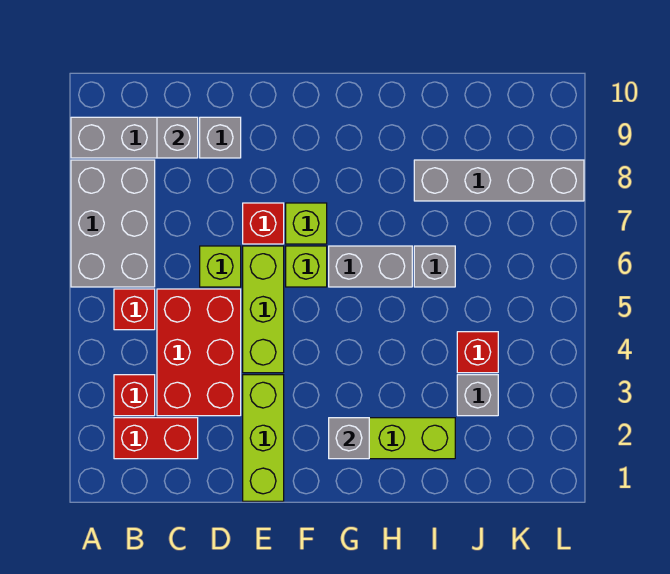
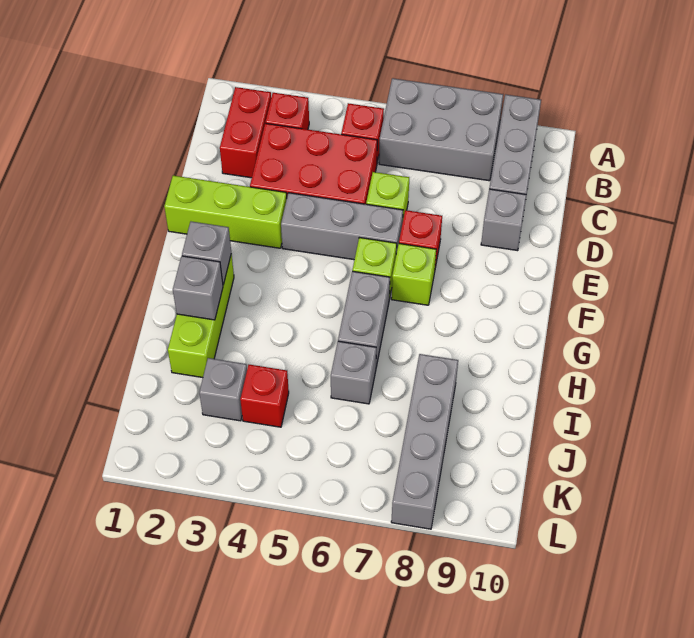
grey 1x1 brick [157,117,198,158] -> grey 1x1 brick moved to [173,256,223,320]
lime 1x3 brick [243,246,284,373] -> grey 1x3 brick [281,193,403,260]

